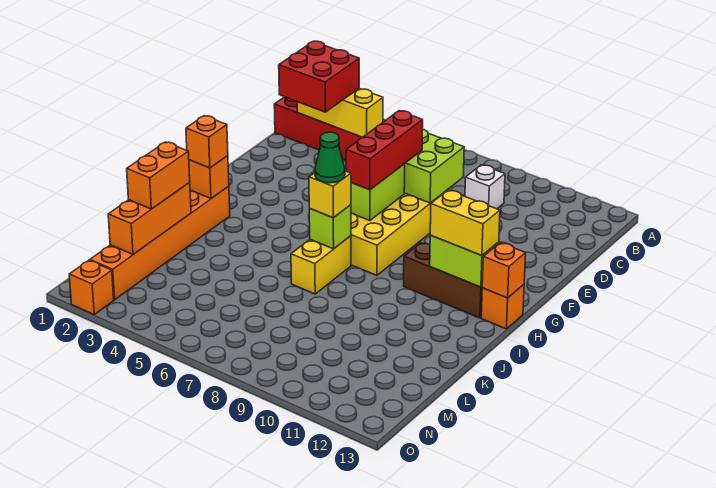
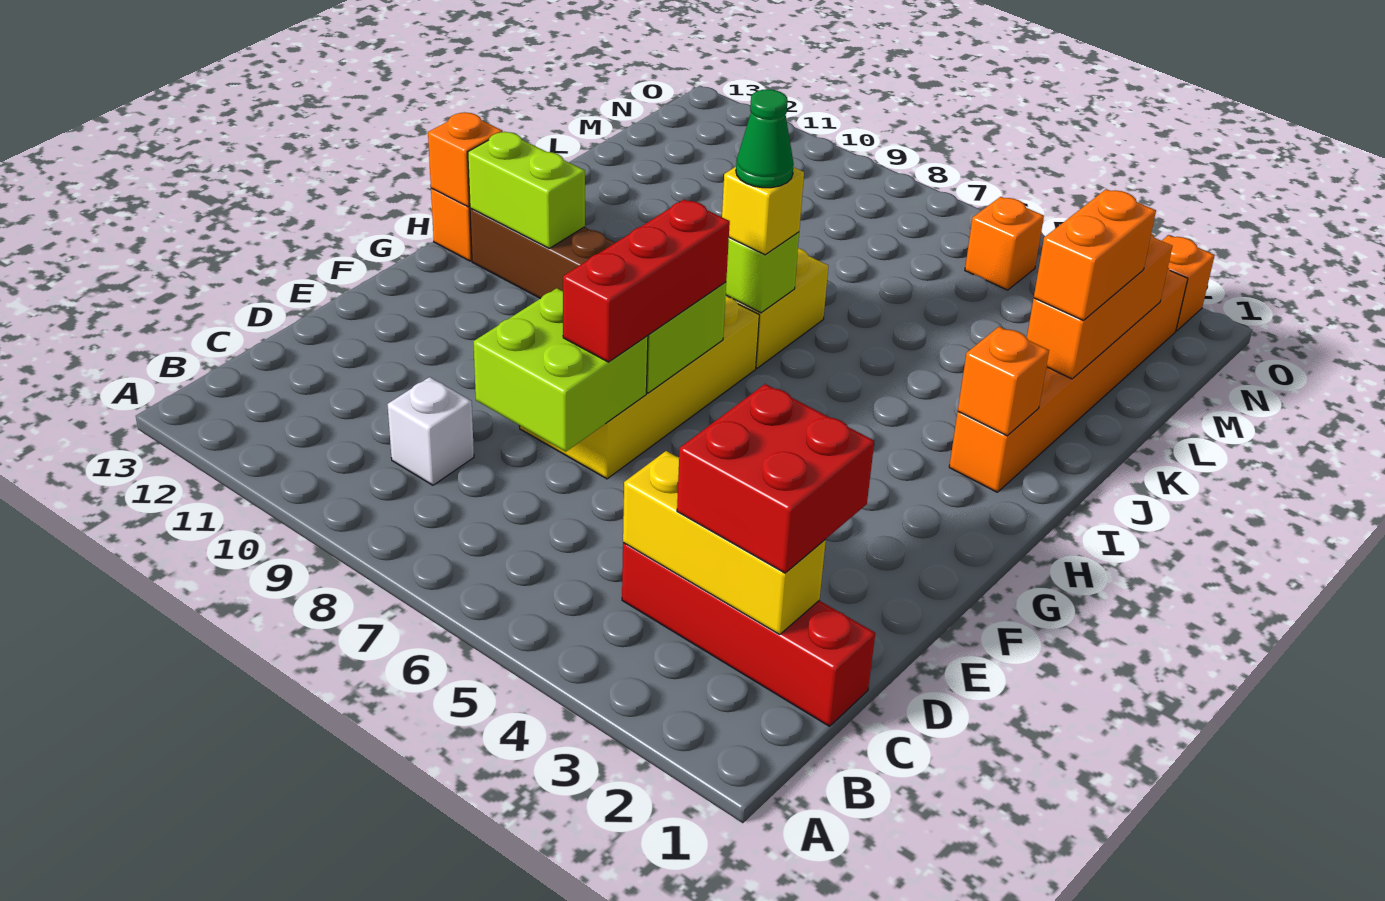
yellow 1x2 brick [430,190,500,256] -> none
orange 1x1 brick [186,116,228,168] -> orange 1x1 brick moved to [965,197,1044,290]

